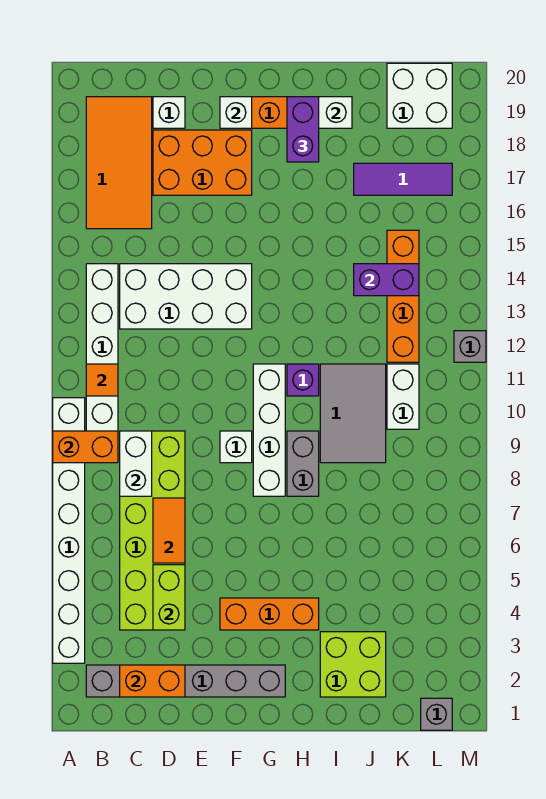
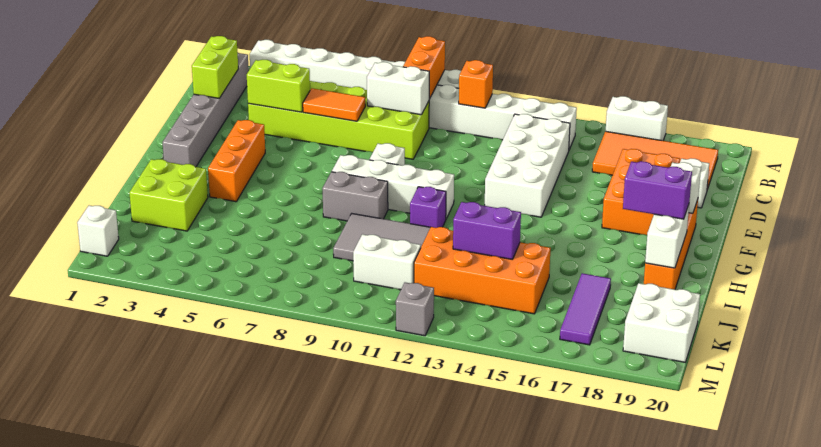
none -> white 1x2 brick [606,96,668,141]
orange 1x1 tile [86,364,118,396] -> orange 1x1 brick [459,60,493,108]
orange 1x2 brick [120,665,185,697] -> lime 1x2 brick [192,36,238,98]
purple 1x2 brick [354,264,419,296] -> purple 1x2 brick turned to [453,202,521,259]
orange 1x4 brick [387,230,419,362] -> orange 2x4 brick [414,227,551,314]
grey 1x1 brick [421,698,452,730] -> white 1x1 brick [77,206,119,256]

